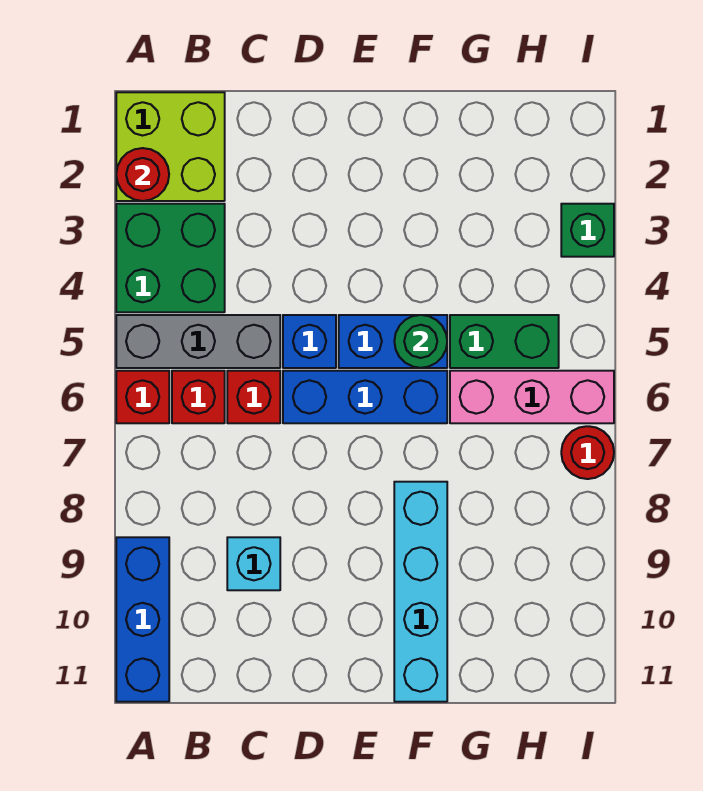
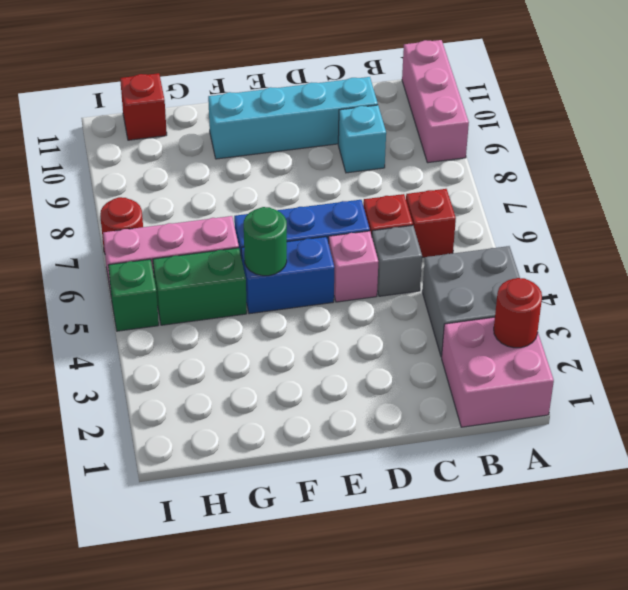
lime 2x2 brick [116,92,225,201] -> pink 2x2 brick [442,317,554,427]
green 2x2 brick [116,204,225,312] -> grey 2x2 brick [422,246,520,357]
grey 1x3 brick [116,315,280,368] -> grey 1x1 brick [372,225,422,296]
red 1x1 brick [116,371,169,423] -> red 1x1 brick moved to [120,73,167,140]
blue 1x3 brick [116,537,169,702] -> pink 1x3 brick [402,40,469,163]
blue 1x1 brick [283,315,336,368] -> pink 1x1 brick [329,231,378,302]
cyan 1x4 brick [394,482,447,702] -> cyan 1x4 brick turned to [208,77,378,159]
green 1x1 brick [561,204,614,257] -> green 1x1 brick moved to [108,259,159,331]

